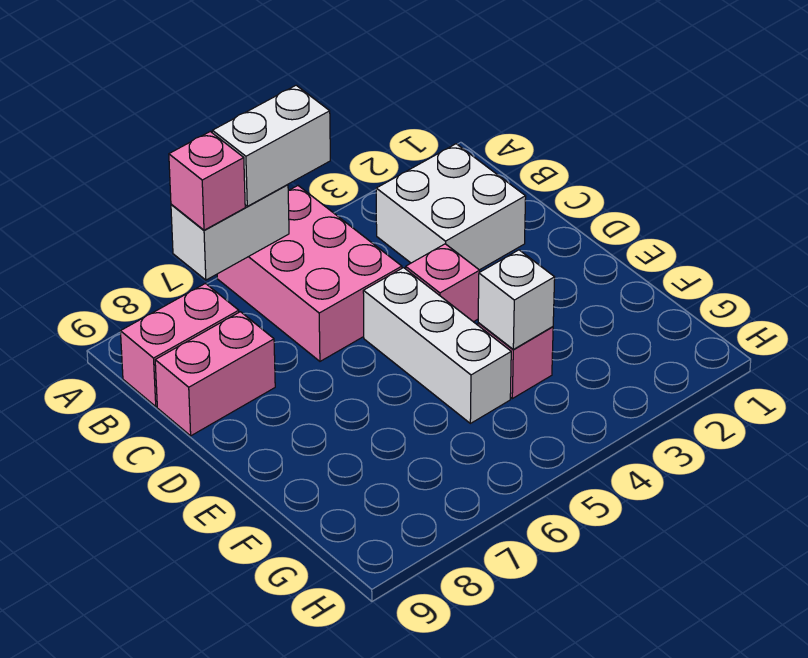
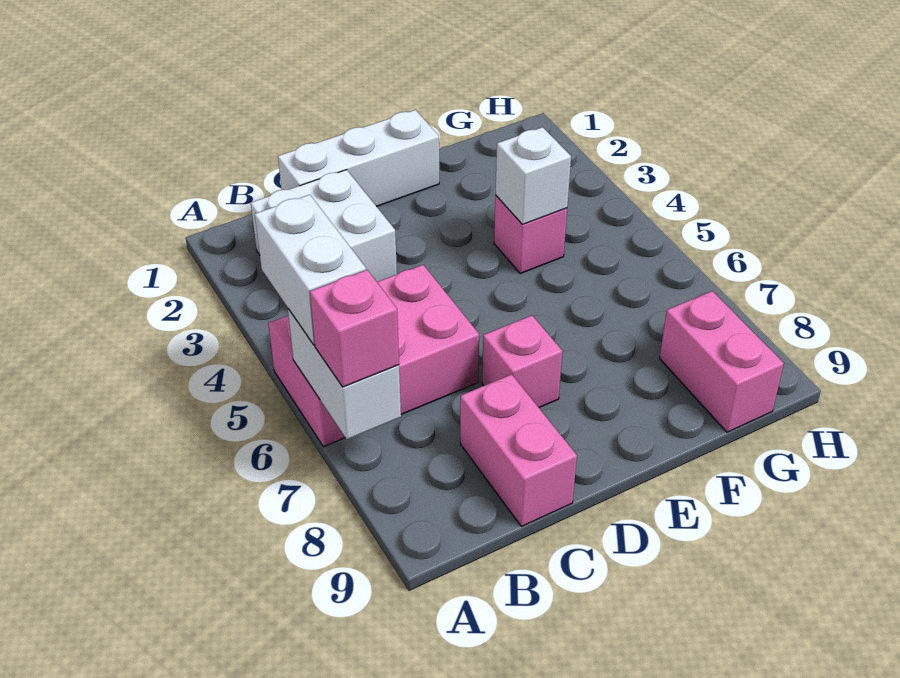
pink 1x2 brick [120,284,239,406] -> pink 1x2 brick moved to [660,291,784,432]
pink 1x1 brick [406,244,480,322] -> pink 1x1 brick moved to [482,315,562,407]
white 1x3 brick [363,268,511,423] -> white 1x3 brick moved to [278,110,439,206]

